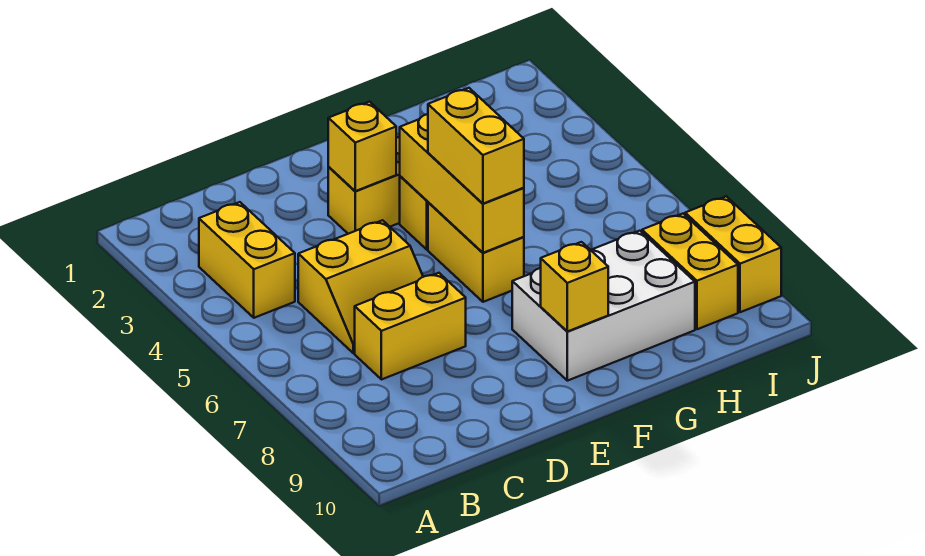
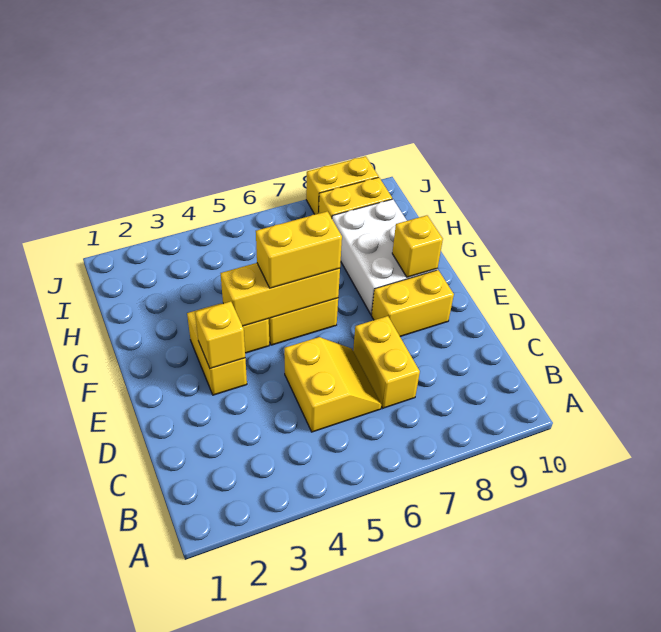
yellow 1x2 brick [199,202,295,318] -> yellow 1x2 brick moved to [372,270,454,337]

